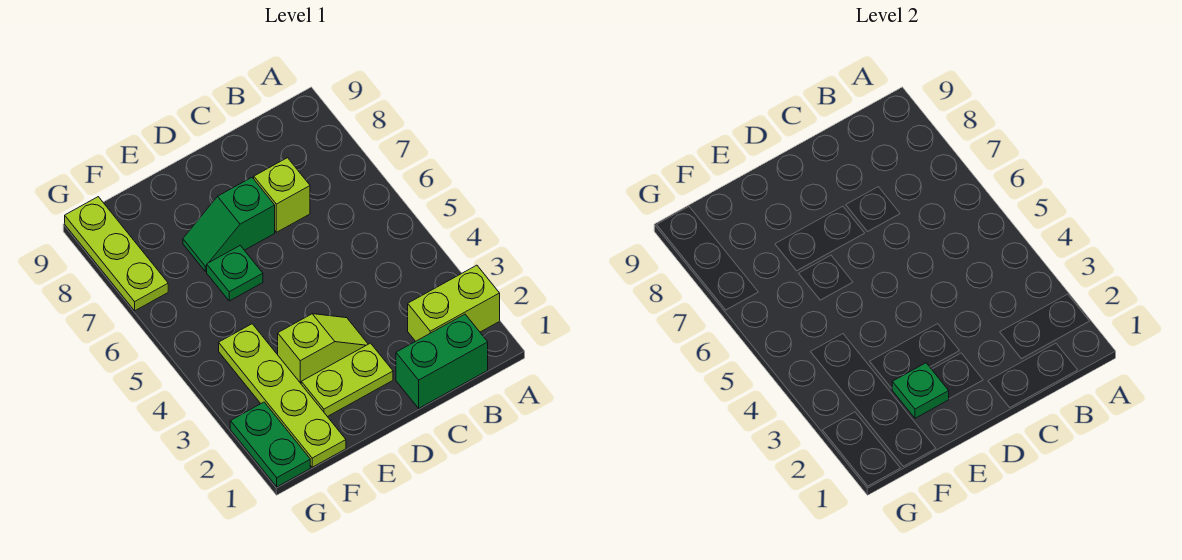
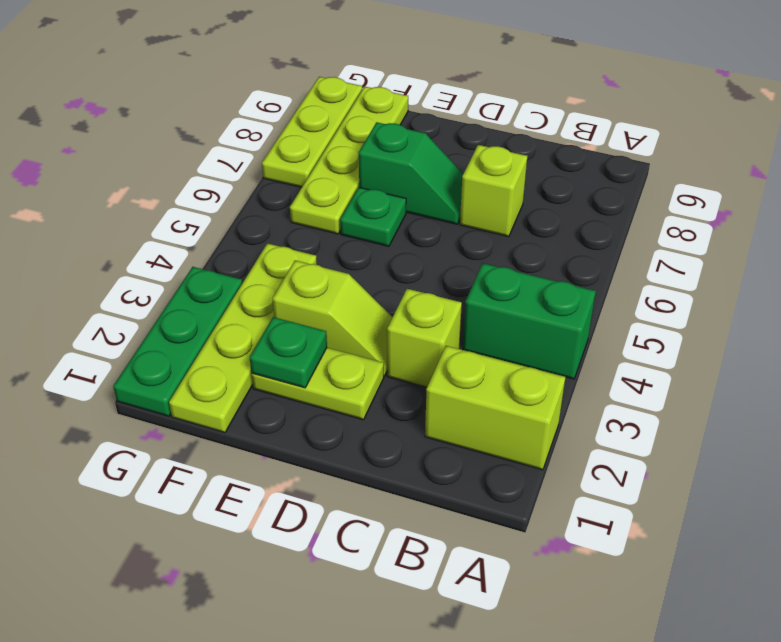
green 1x2 brick [396,314,488,408] -> green 1x2 brick moved to [463,263,596,379]
none -> lime 1x1 brick [387,289,462,387]
green 1x2 slope [183,178,275,272] -> green 1x2 slope turned to [359,122,463,224]
none -> lime 1x4 plate [290,87,408,234]
green 1x2 plate [230,402,310,487] -> green 1x3 plate [113,267,242,416]

